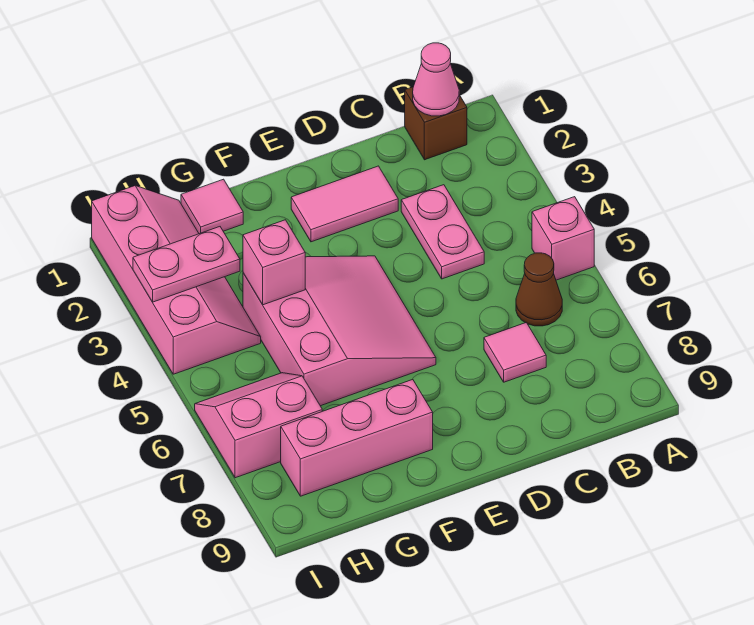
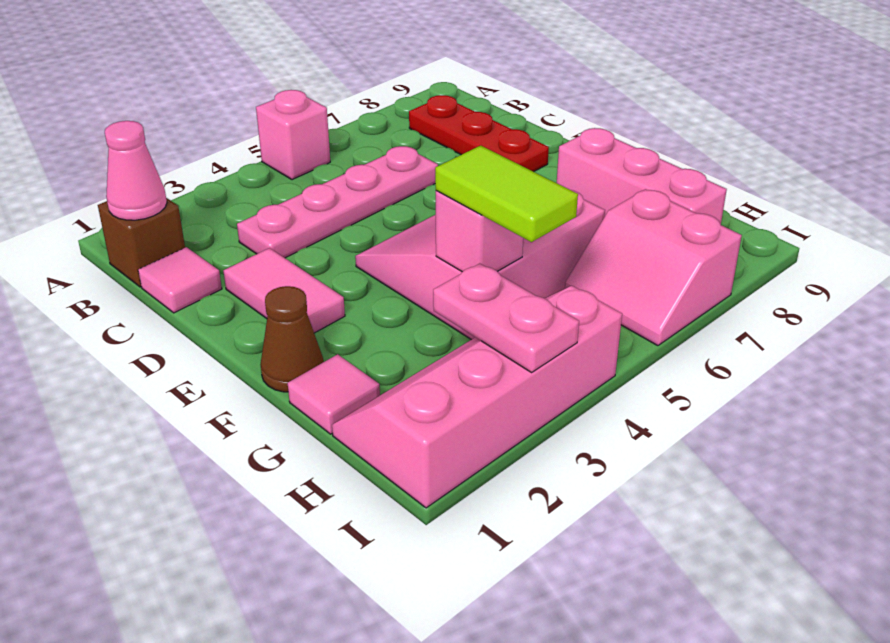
brown 1x1 cone [516,253,562,326] -> brown 1x1 cone moved to [260,286,324,392]
none -> red 1x3 plate [409,95,549,172]
pink 1x2 plate [401,185,484,279] -> pink 1x4 plate [237,146,438,258]
pink 1x1 tile [484,323,546,382] -> pink 1x1 tile moved to [138,247,222,313]
none -> lime 1x2 tile [435,146,578,242]

